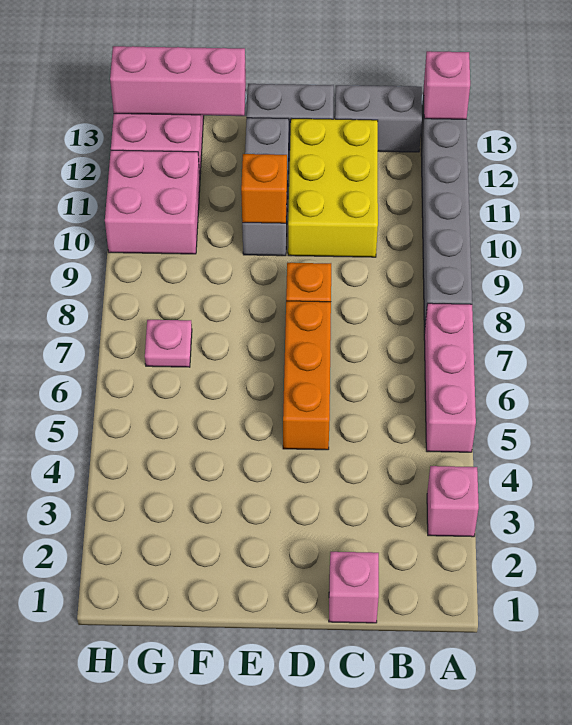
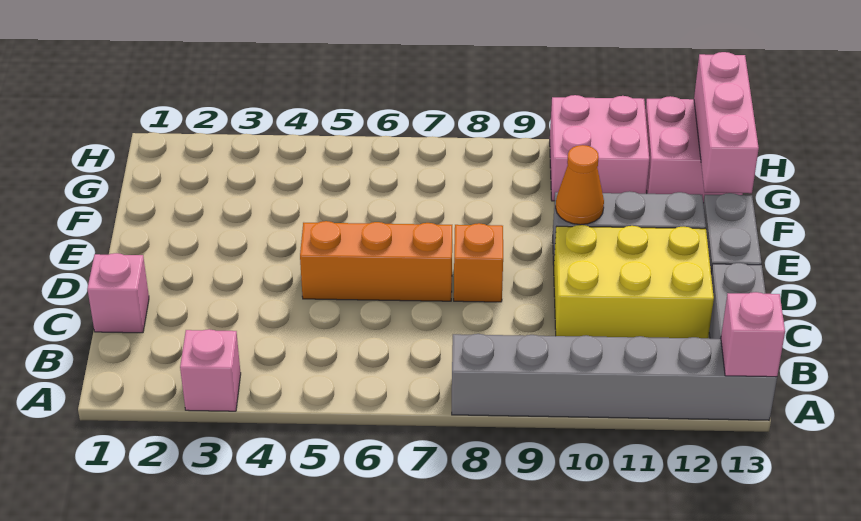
pink 1x3 brick [424,303,476,452] -> none
orange 1x1 brick [241,154,287,223] -> orange 1x1 cone [556,145,604,225]
pink 1x1 plate [145,320,192,367] -> none

